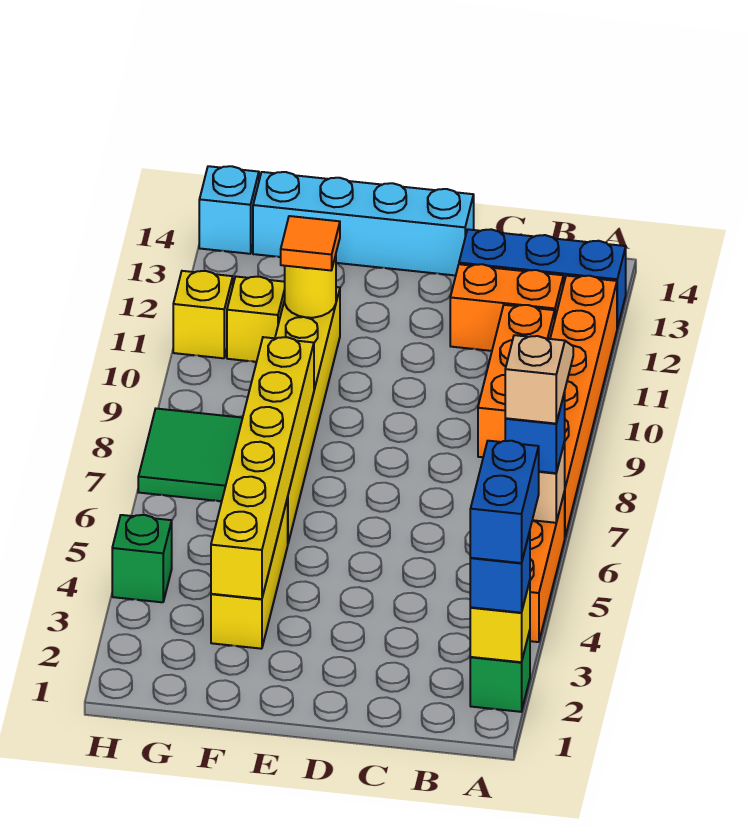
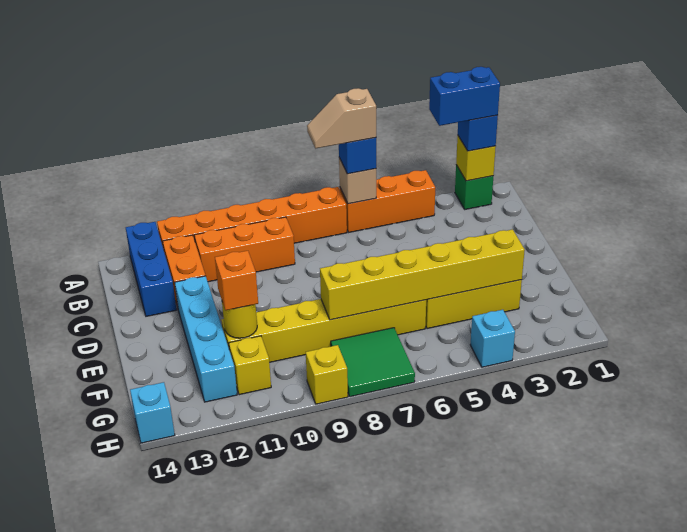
cyan 1x4 brick [253,172,474,275] -> cyan 1x4 brick moved to [175,276,237,402]
orange 1x1 tile [281,216,340,270] -> orange 1x1 brick [215,251,258,310]
green 1x1 brick [112,515,172,602] -> cyan 1x1 brick [470,310,515,367]
yellow 1x1 brick [173,271,233,358] -> yellow 1x1 brick moved to [306,345,348,404]

